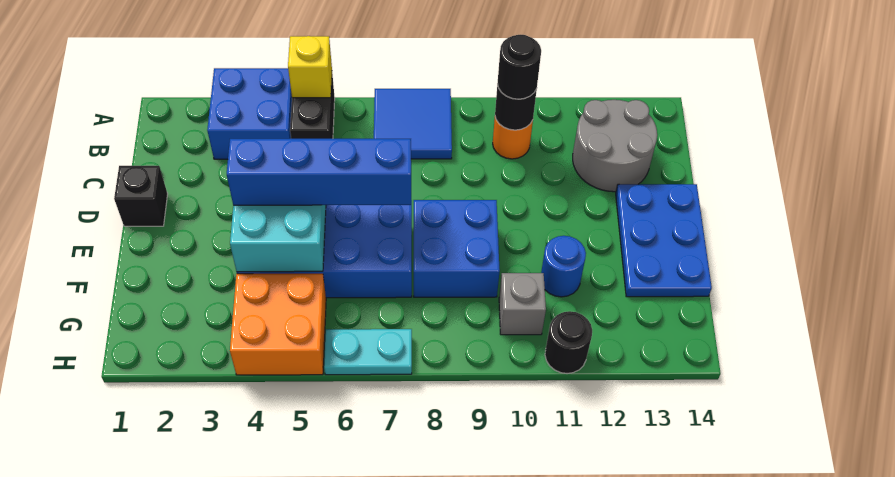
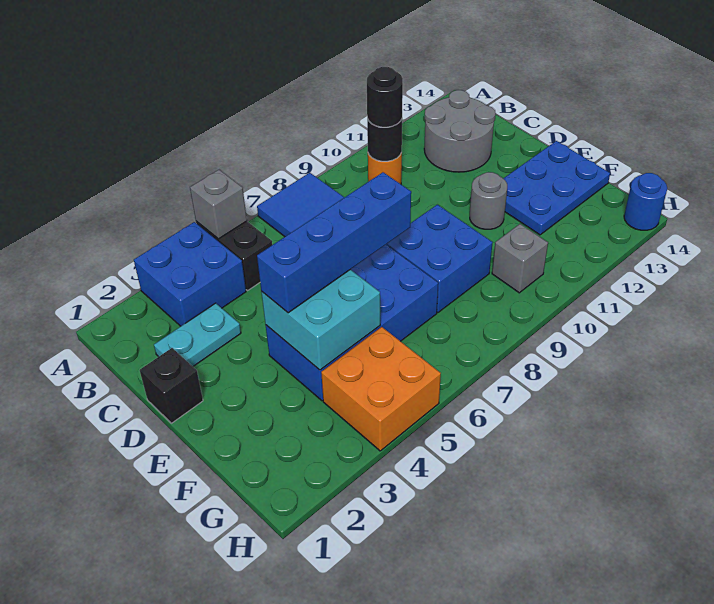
yellow 1x1 brick [288,36,332,98] -> grey 1x1 brick [190,170,247,239]
blue 2x3 plate [616,184,712,297] -> blue 2x3 plate turned to [503,141,610,235]
none -> grey 1x1 round brick [470,172,507,229]
blue 1x1 round brick [541,236,586,297] -> blue 1x1 round brick moved to [624,173,667,230]
cyan 1x2 plate [324,329,412,375] -> cyan 1x2 plate moved to [154,303,241,366]
black 1x1 round brick [545,311,592,374] -> none

